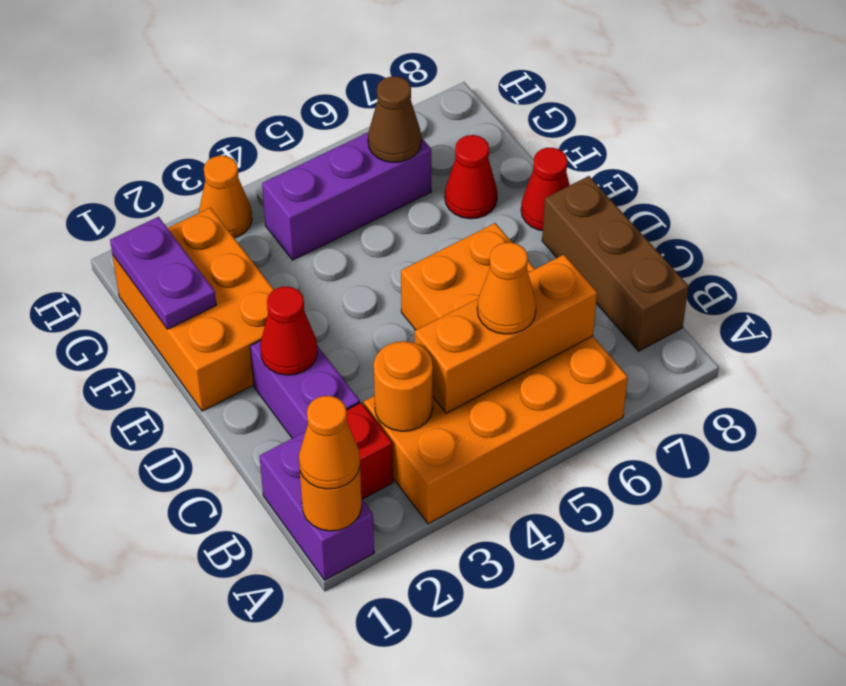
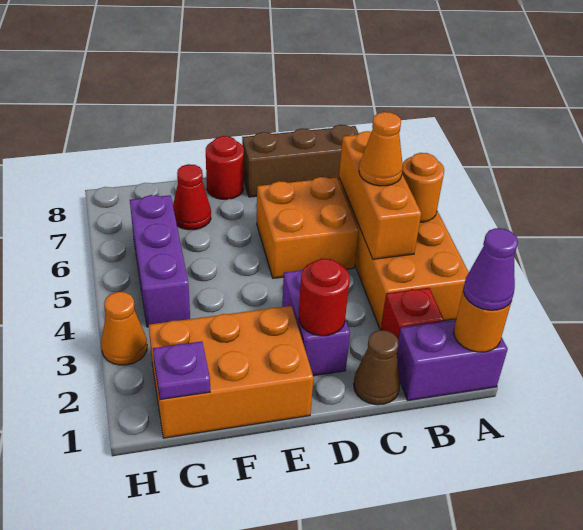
orange 1x1 cone [299,396,360,489] -> purple 1x1 cone [463,228,518,310]
orange 1x1 round brick [374,341,433,431] -> orange 1x1 round brick moved to [402,153,444,222]
purple 1x2 brick [250,341,360,438] -> purple 1x2 brick turned to [282,270,350,376]
red 1x1 cone [260,287,317,375] -> red 1x1 round brick [299,259,350,336]
red 1x1 cone [521,148,570,231] -> red 1x1 round brick [206,136,244,199]
purple 1x2 plate [110,217,216,329] -> purple 1x1 plate [153,341,210,399]
brown 1x1 cone [368,76,421,162] -> brown 1x1 cone moved to [354,330,401,405]

